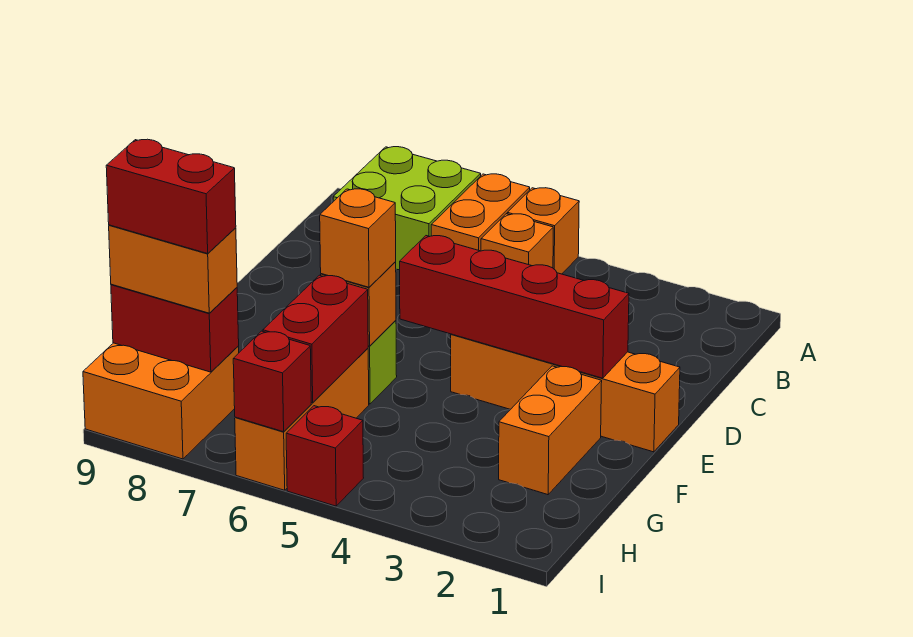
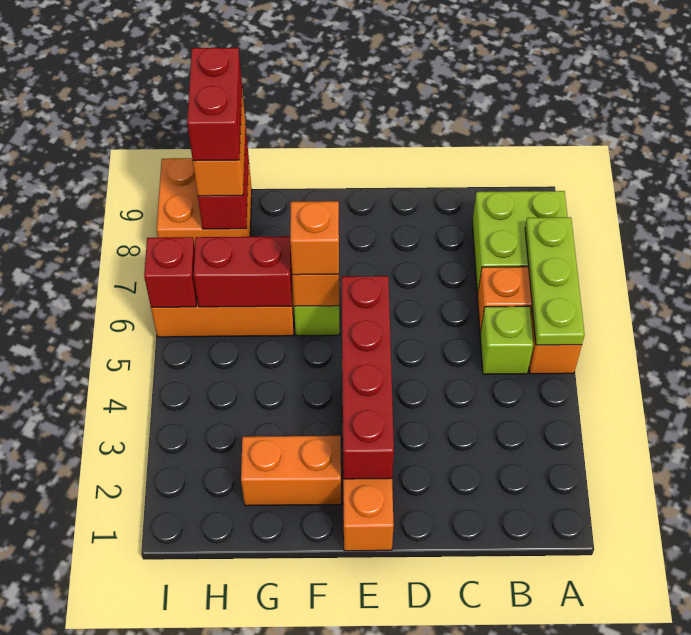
none -> lime 1x3 plate [525,217,585,345]
orange 1x1 brick [481,214,553,268] -> lime 1x1 brick [480,306,533,374]
red 1x1 brick [286,406,363,506] -> none

